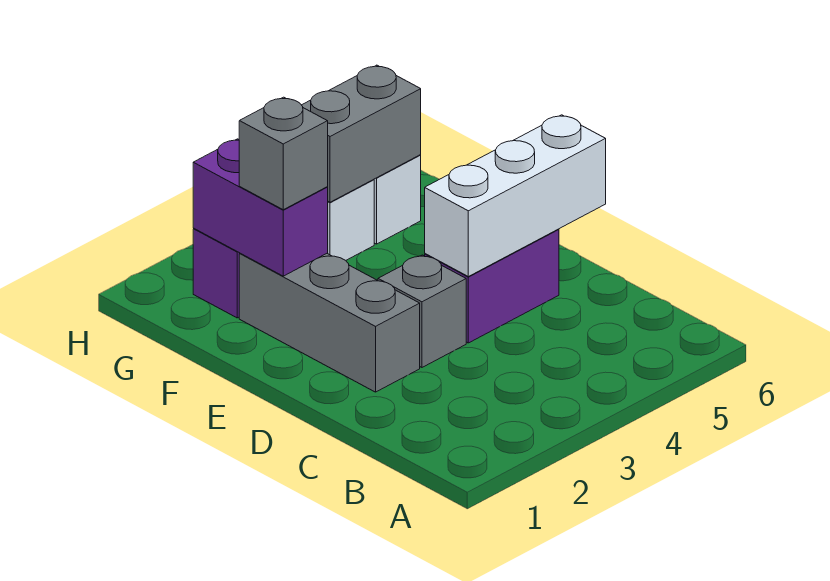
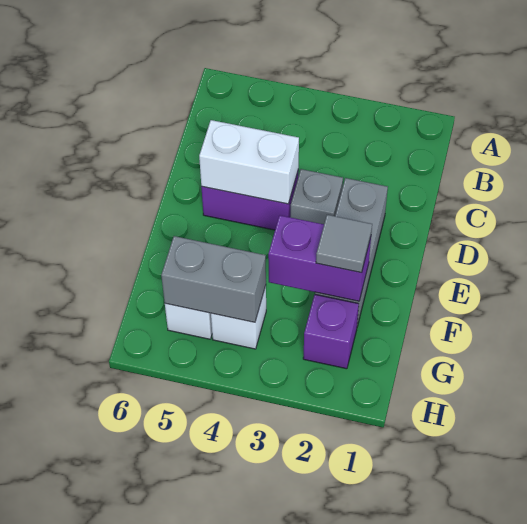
white 1x3 brick [425,115,606,277] -> white 1x2 brick [199,120,299,204]
purple 1x2 brick [193,139,328,276] -> purple 1x2 brick turned to [268,215,371,301]
grey 1x1 brick [239,97,328,210] -> grey 1x1 tile [316,215,372,273]

